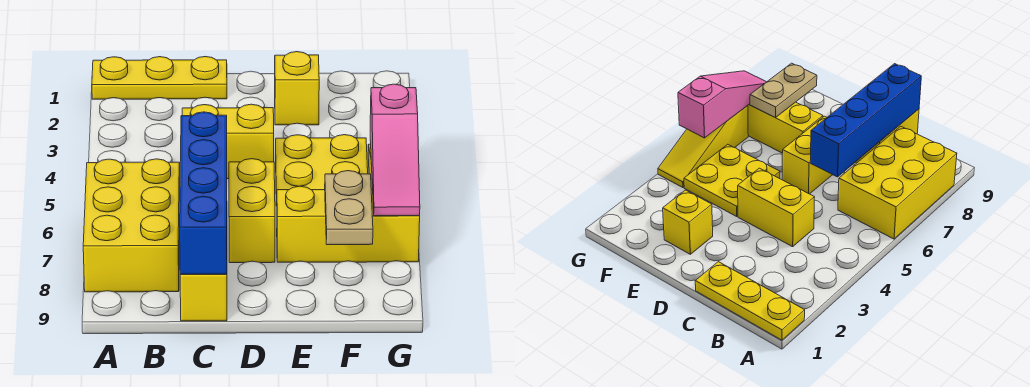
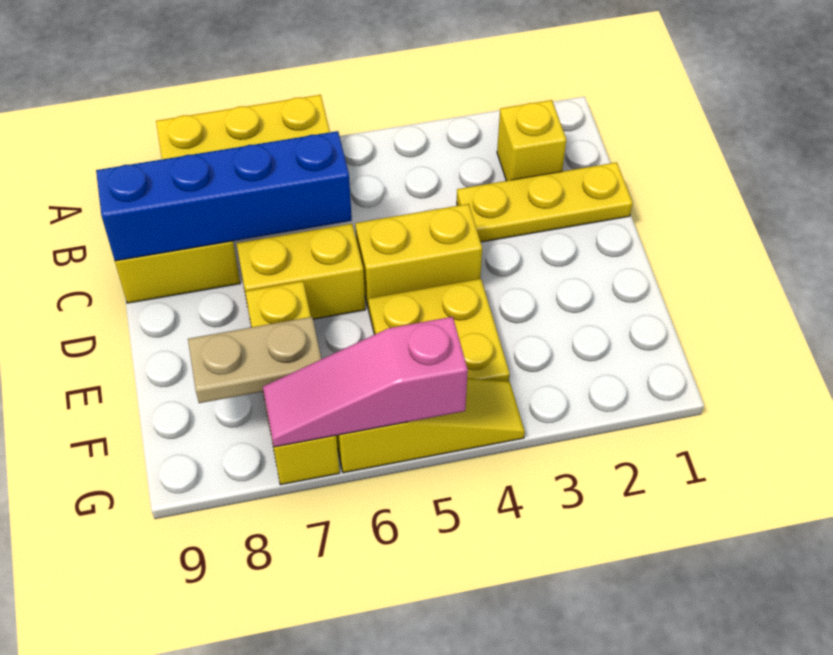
yellow 1x3 plate [92,57,227,99] -> yellow 1x3 plate turned to [457,162,633,242]
yellow 1x2 brick [182,104,274,179] -> yellow 1x2 brick turned to [355,204,482,309]
yellow 1x1 brick [275,52,319,125] -> yellow 1x1 brick moved to [497,100,566,181]

